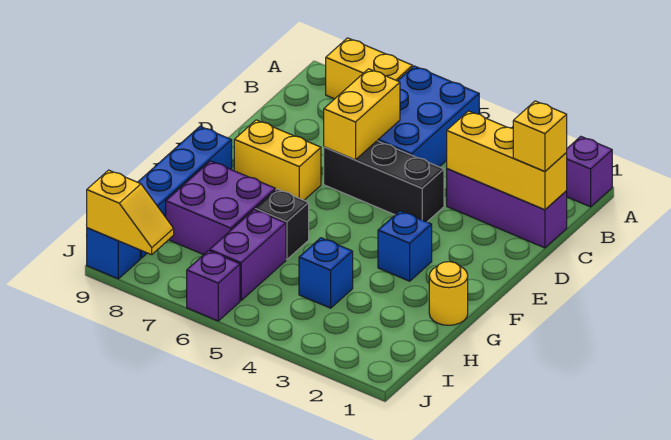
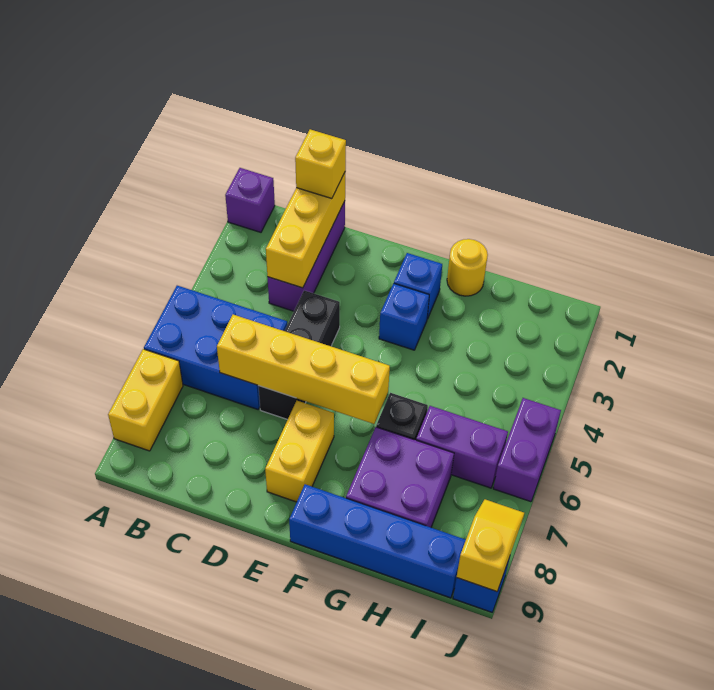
yellow 1x2 brick [324,69,400,160] -> yellow 1x4 brick [217,315,390,424]
blue 1x1 brick [299,238,353,308] -> blue 1x1 brick moved to [394,253,442,319]
purple 1x1 brick [187,251,240,321] -> purple 1x2 brick [493,398,561,502]

